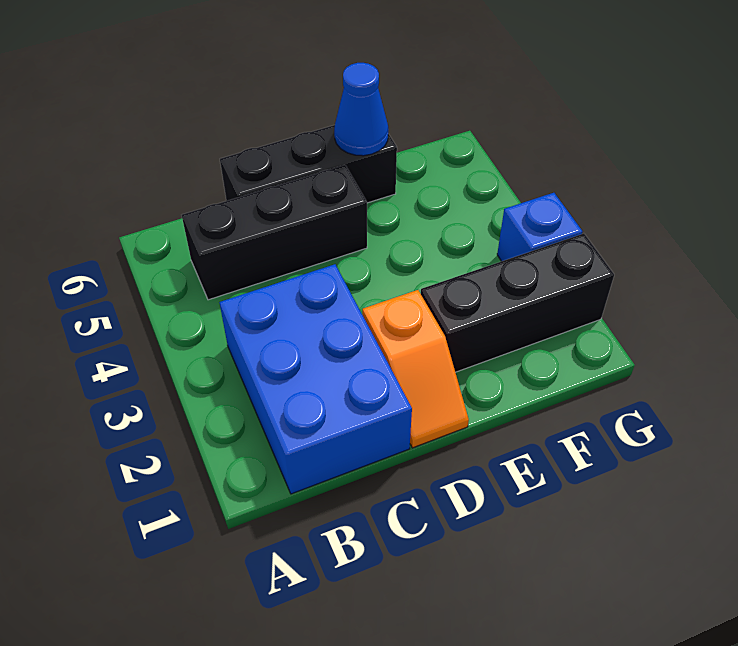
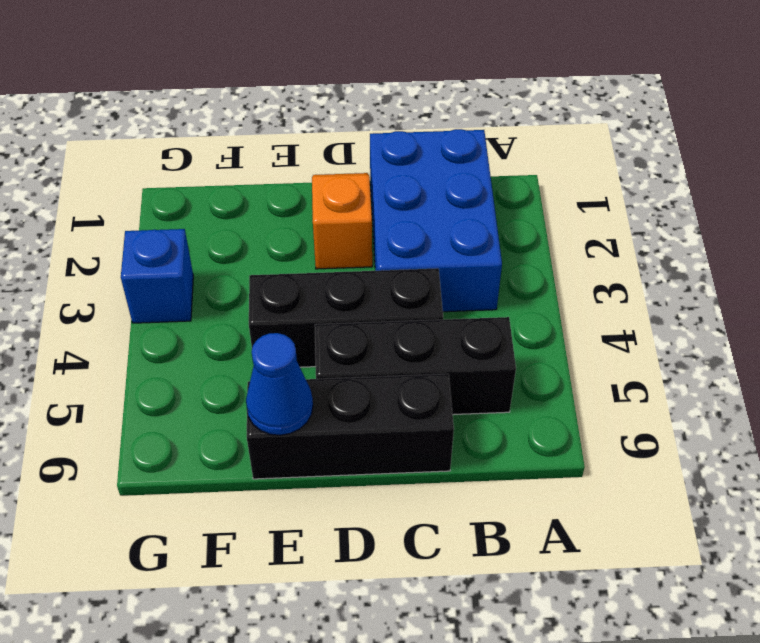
black 1x3 brick [421,233,614,372] -> black 1x3 brick moved to [249,268,443,367]

